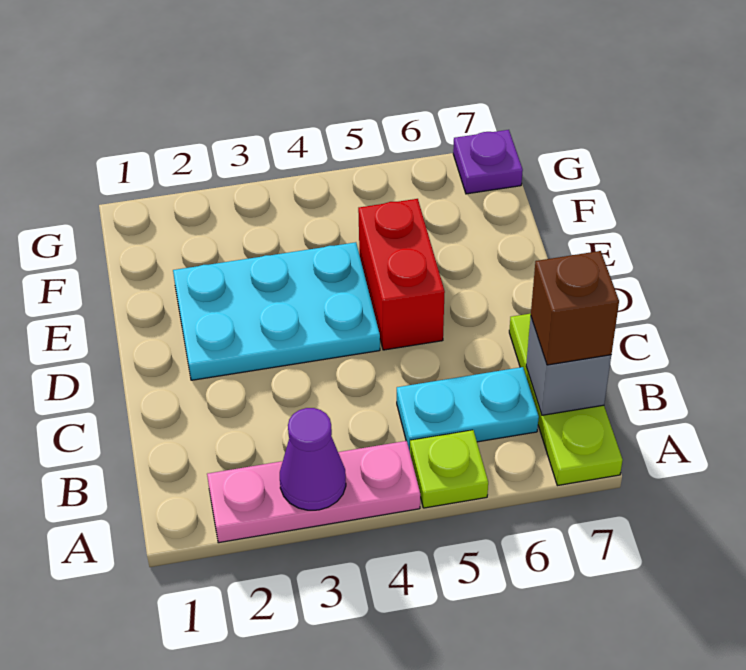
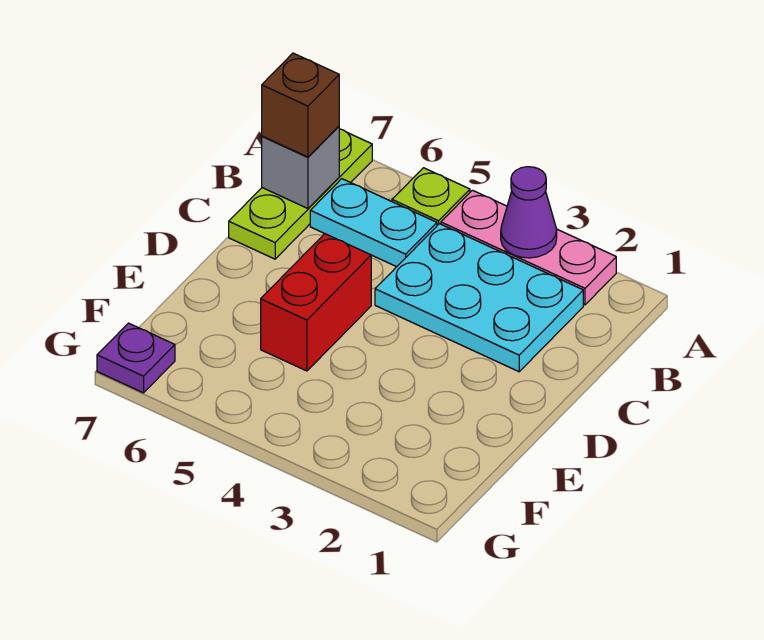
cyan 2x3 plate [173,242,380,380] -> cyan 2x3 plate moved to [375,224,583,372]

